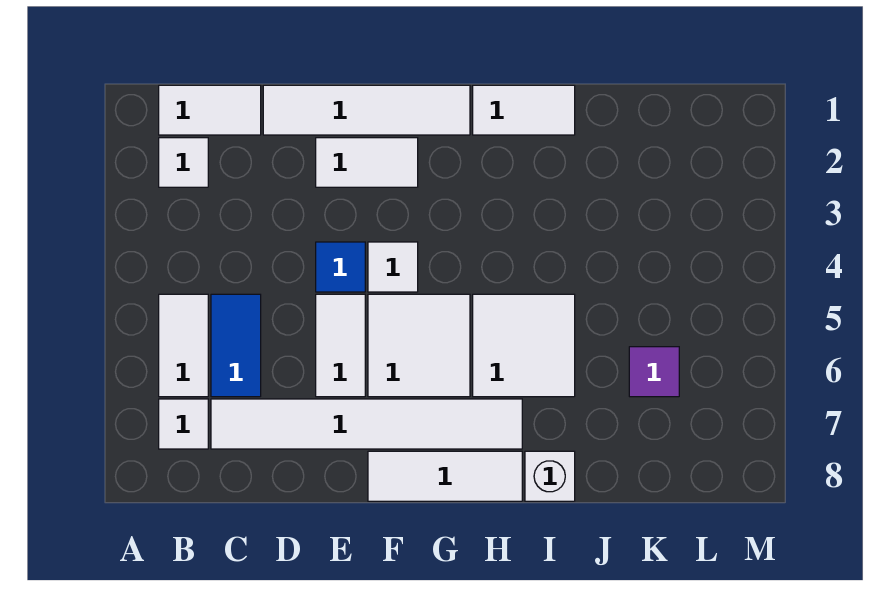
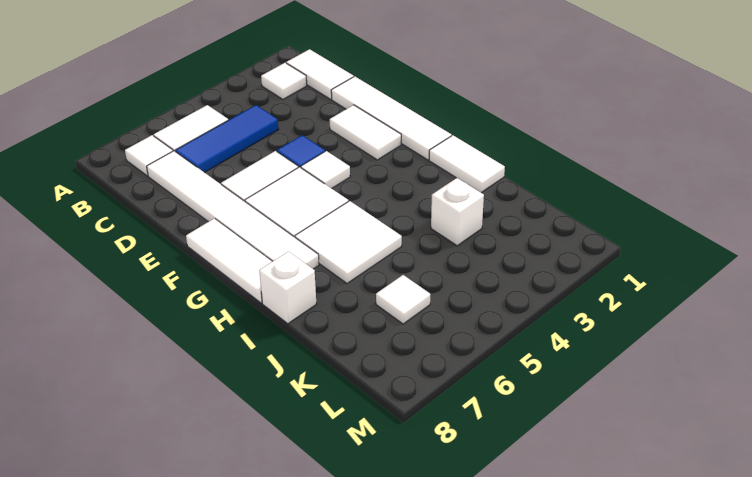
blue 1x2 tile [211,294,261,397] -> blue 1x3 tile [175,105,278,173]
none -> white 1x1 brick [431,178,484,246]
purple 1x1 tile [629,347,679,397] -> white 1x1 tile [376,275,430,324]

